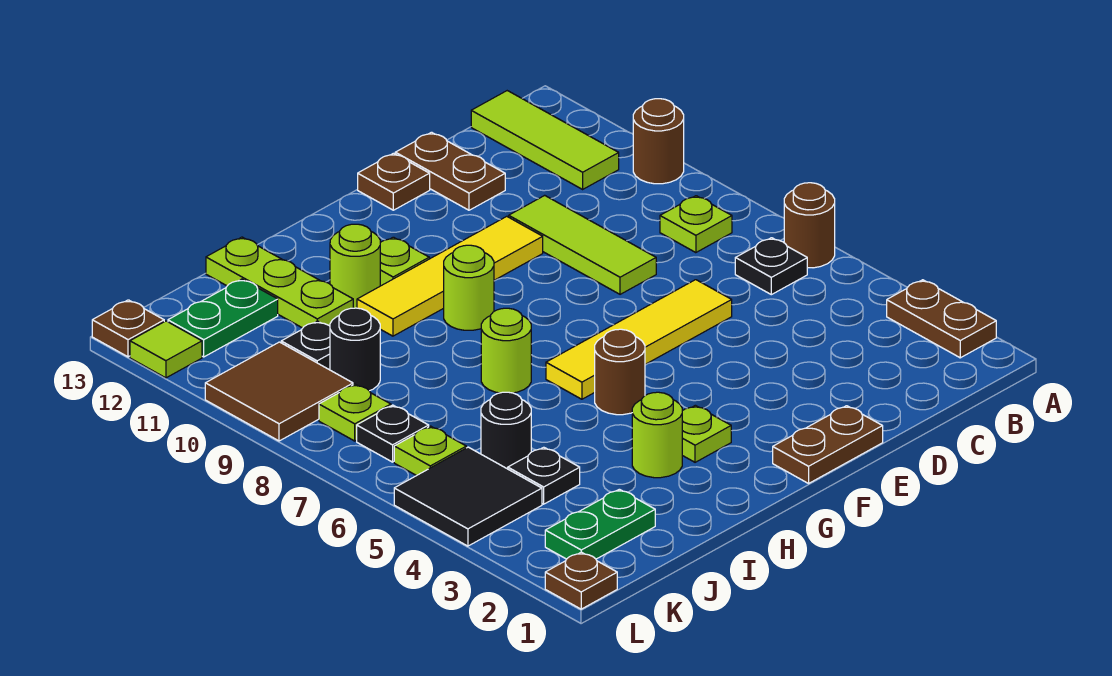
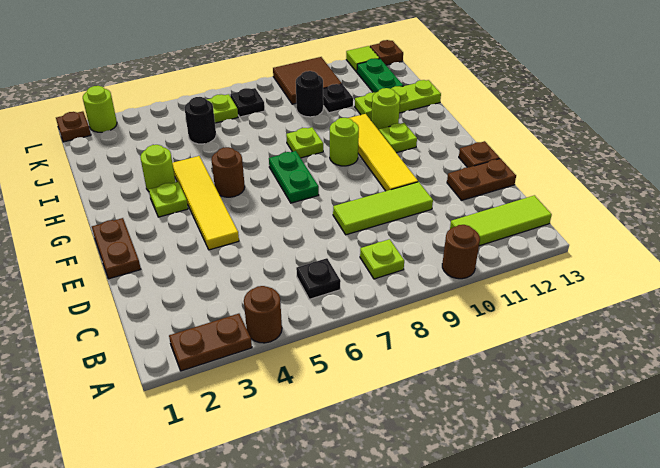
brown 1x1 round brick [784,183,835,268] -> brown 1x1 round brick moved to [244,286,282,343]
yellow 1x4 tile [546,280,732,399] -> yellow 1x4 tile moved to [172,156,239,250]
lime 1x1 round brick [481,308,531,393] -> lime 1x1 round brick moved to [83,86,117,132]
green 1x2 plate [545,489,655,559] -> green 1x2 plate moved to [269,151,319,203]
black 1x1 plate [508,447,580,504] -> none
black 2x2 tile [394,447,542,546] -> none
lime 1x1 plate [319,384,391,441] -> lime 1x1 plate moved to [286,127,323,158]

